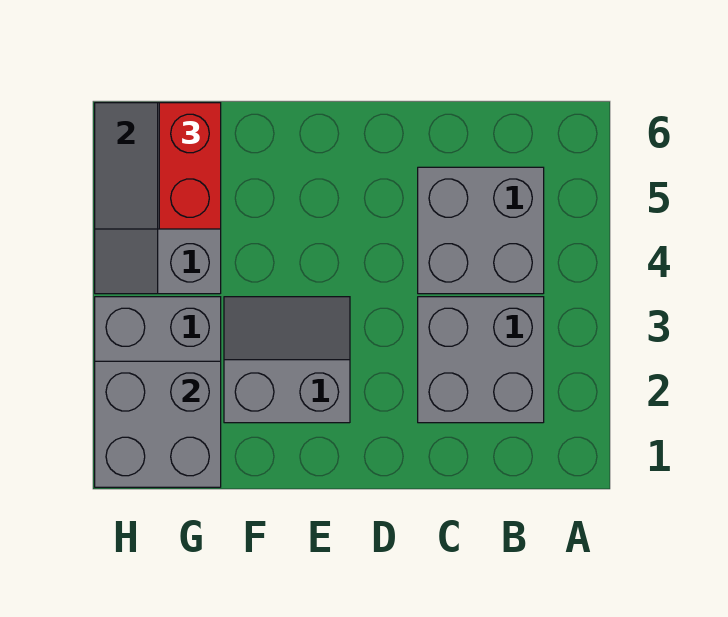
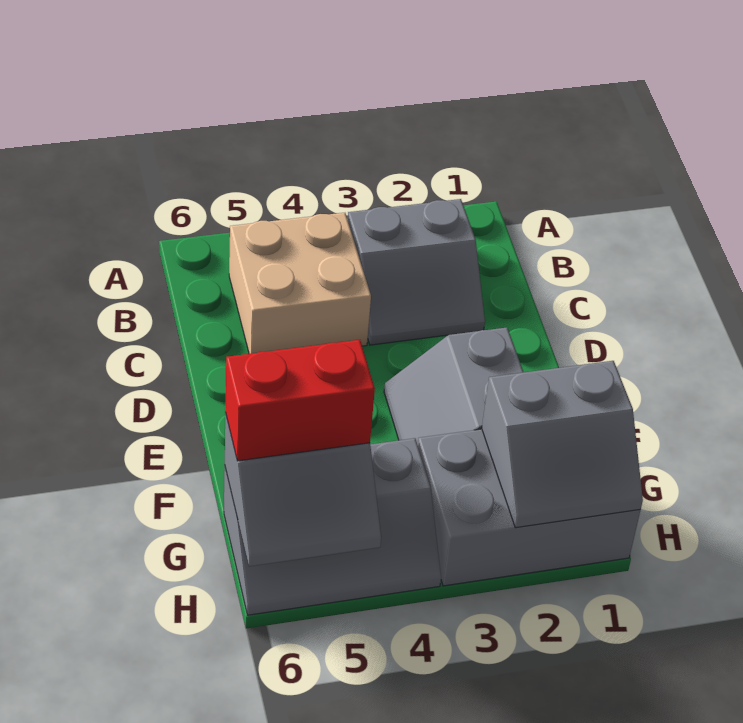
grey 2x2 brick [418,297,544,423] -> grey 2x2 slope [348,199,485,345]
grey 2x2 brick [418,167,544,294] -> tan 2x2 brick [229,213,371,354]
grey 2x2 brick [95,361,221,487] -> grey 2x2 slope [482,361,643,528]

